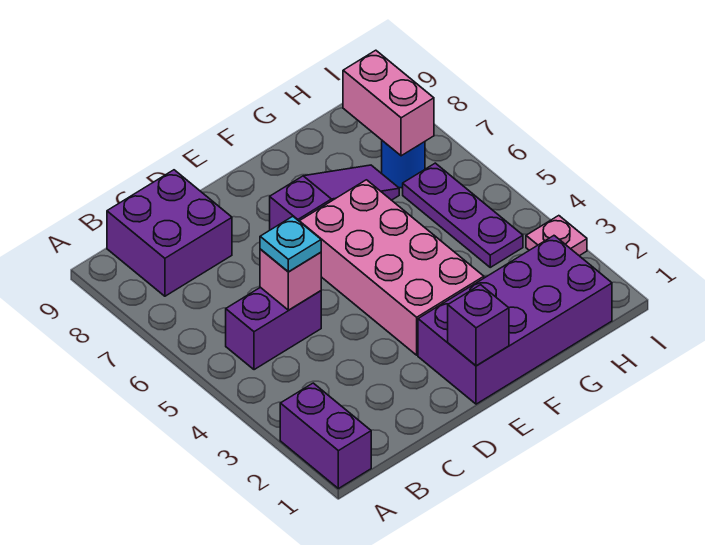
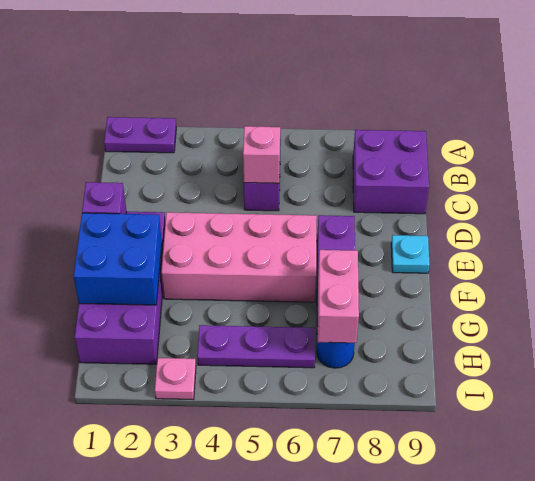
purple 1x2 brick [280,383,371,489] -> purple 1x2 plate [104,117,176,153]
cyan 1x1 plate [260,216,321,272] -> cyan 1x1 plate moved to [391,235,430,273]
none -> blue 2x2 brick [74,213,162,305]
pink 1x2 brick [343,50,434,156] -> pink 1x2 brick turned to [318,250,359,343]

